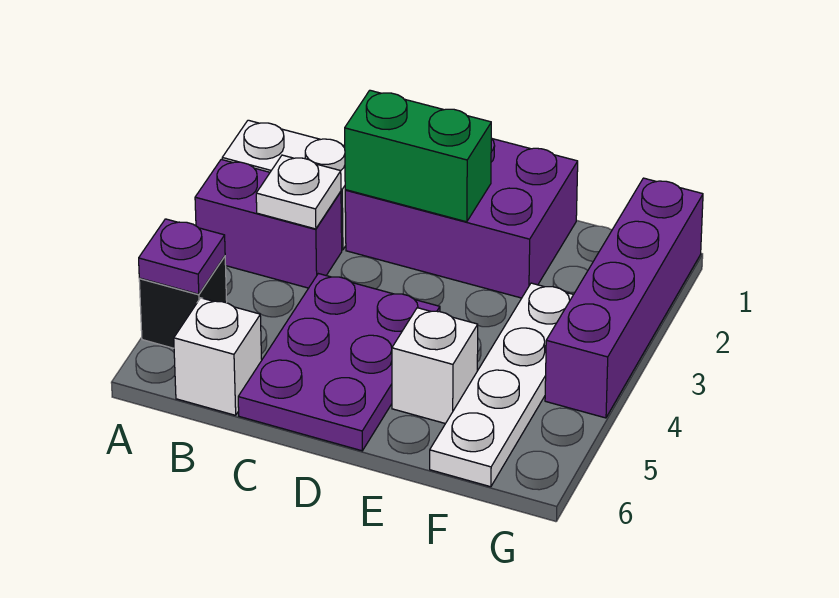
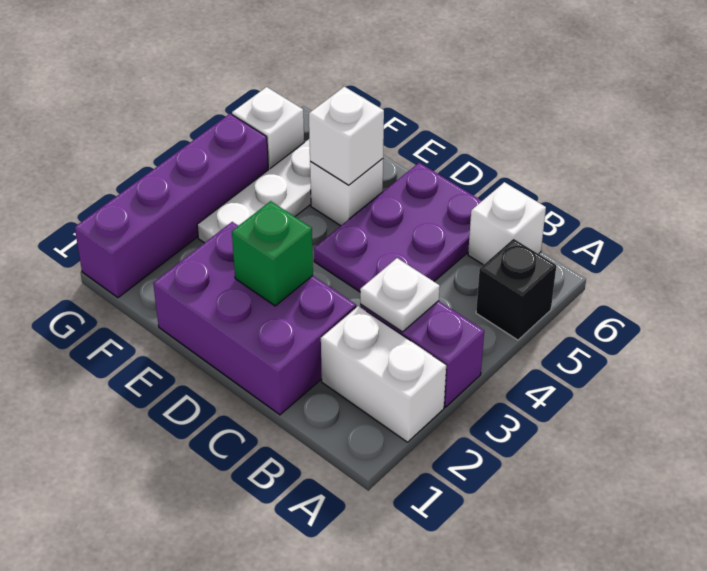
purple 1x1 plate [139,219,225,294] -> none
green 1x2 brick [345,90,491,222] -> green 1x1 brick [232,201,313,306]
none -> white 1x1 brick [309,87,384,185]
none -> white 1x1 brick [232,87,304,170]

